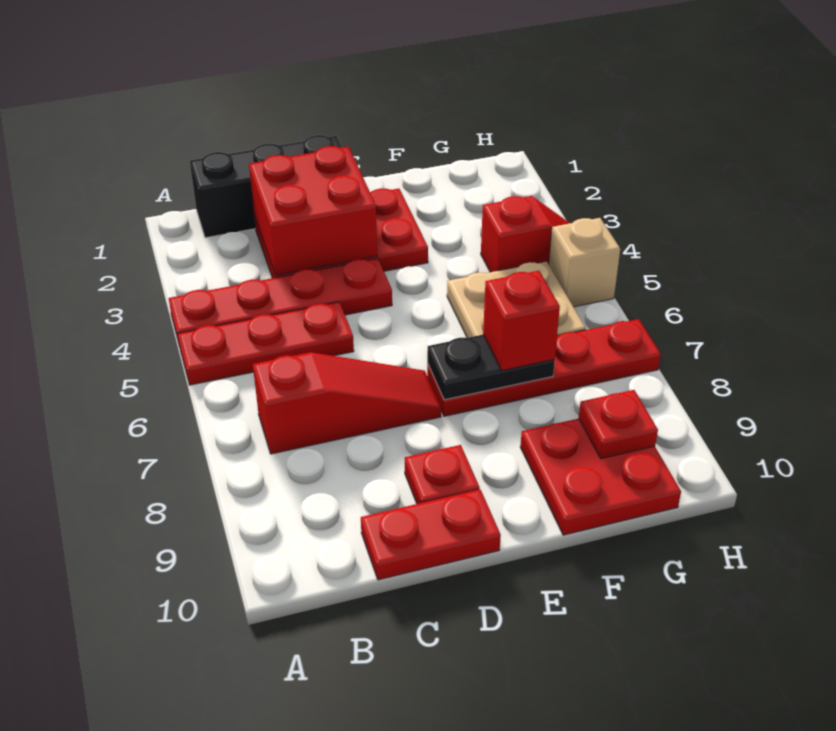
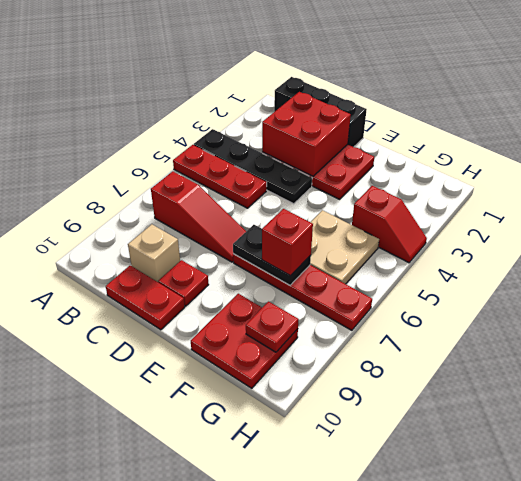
red 1x4 plate [169,258,392,343] -> black 1x4 plate [194,129,312,204]
tan 1x1 brick [549,218,620,307] -> tan 1x1 brick moved to [128,224,180,282]

